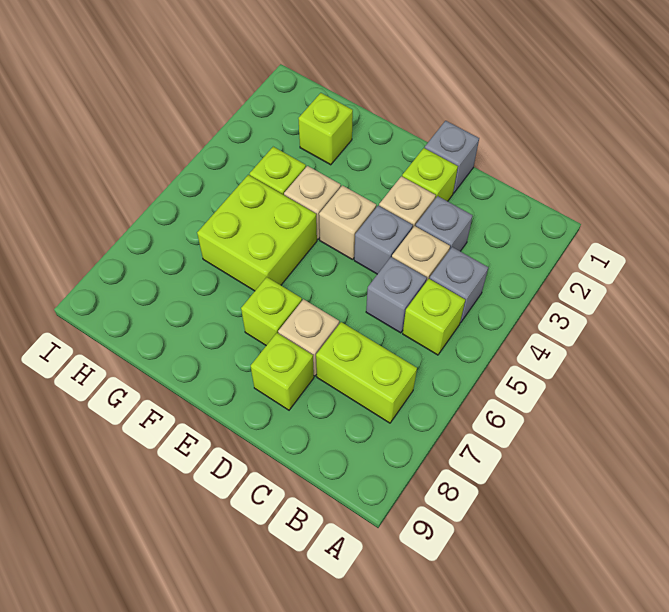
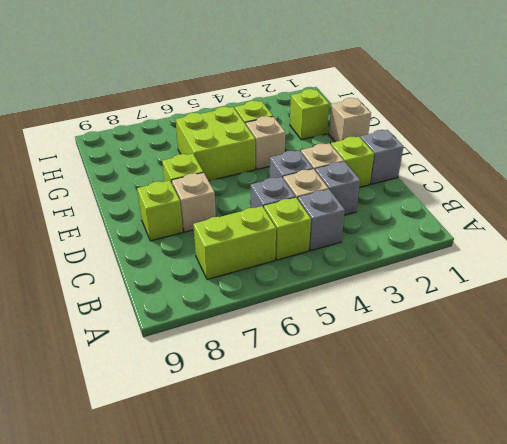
lime 1x2 brick [316,322,417,423] -> lime 1x2 brick turned to [193,206,276,280]
tan 1x1 brick [319,185,376,260] -> tan 1x1 brick moved to [329,98,371,142]

